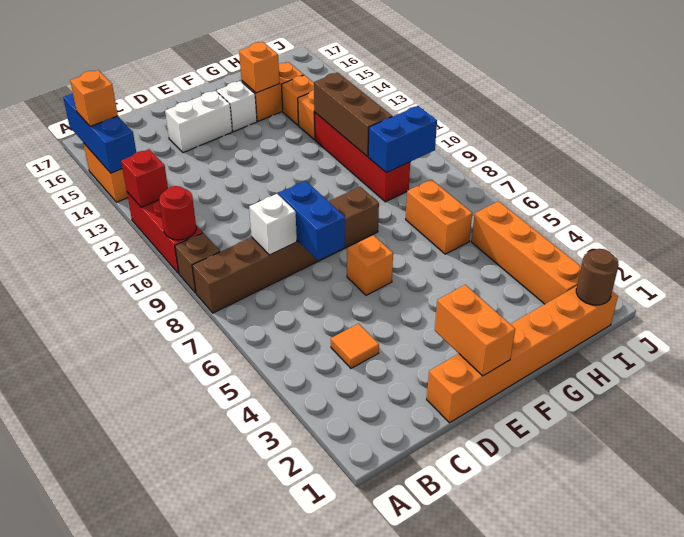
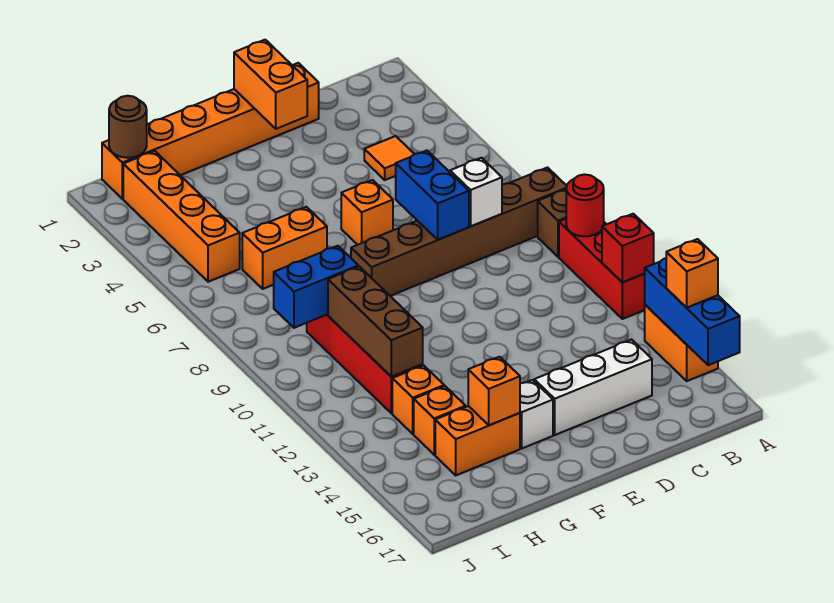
white 1x2 brick [165,91,232,153] -> white 1x3 brick [534,340,652,435]
orange 1x2 brick [406,179,472,254] -> orange 1x2 brick turned to [242,207,327,289]

